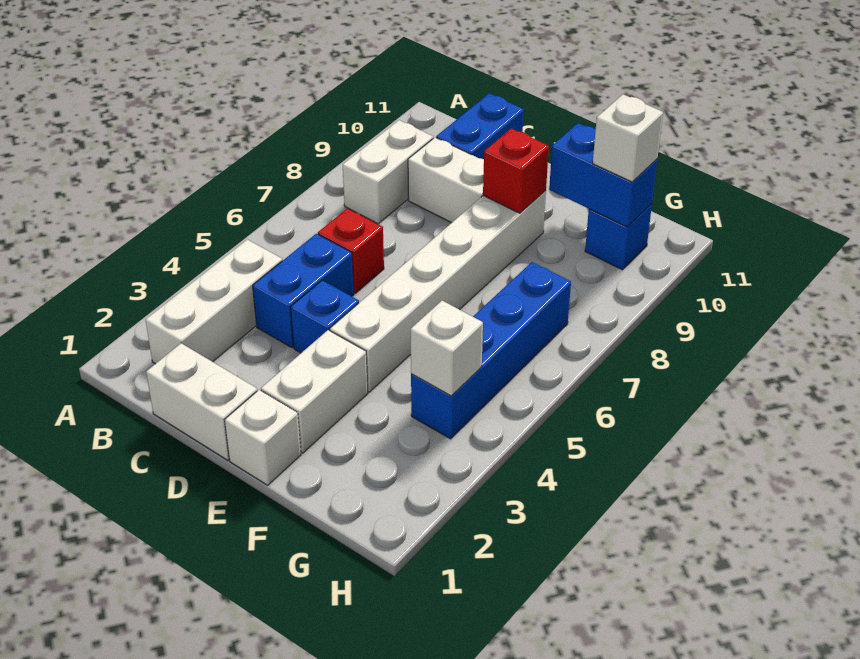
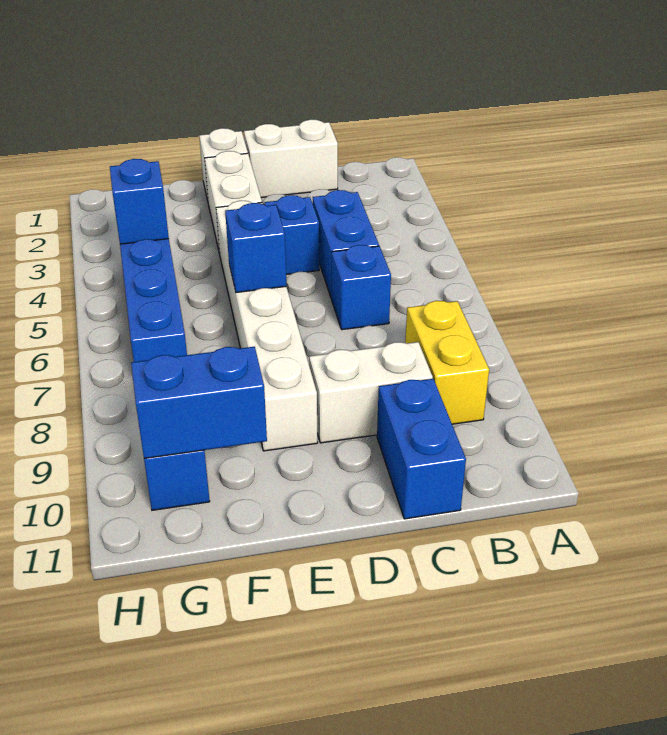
white 1x3 brick [145,240,282,364] -> none
white 1x2 brick [343,120,433,224] -> yellow 1x2 brick [405,301,489,424]
red 1x1 brick [318,208,384,293] -> blue 1x1 brick [332,245,391,330]
none -> blue 1x1 brick [225,203,287,292]
red 1x1 brick [483,128,549,213] -> none
white 1x1 brick [411,301,483,396] -> blue 1x1 brick [110,159,169,244]
white 1x1 brick [593,94,663,182] -> none

